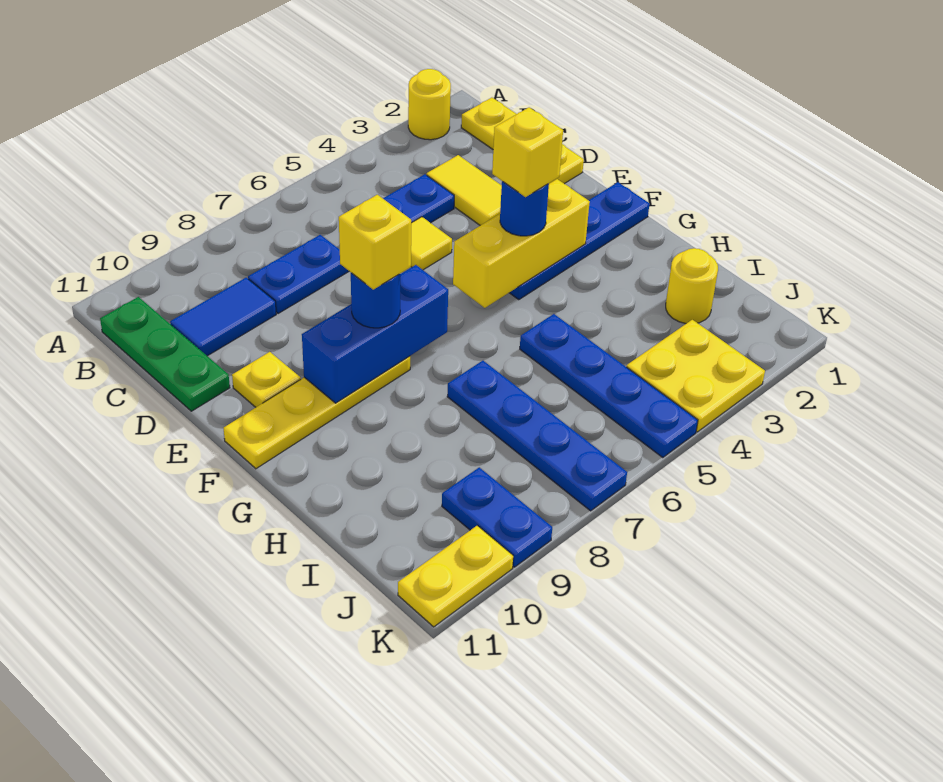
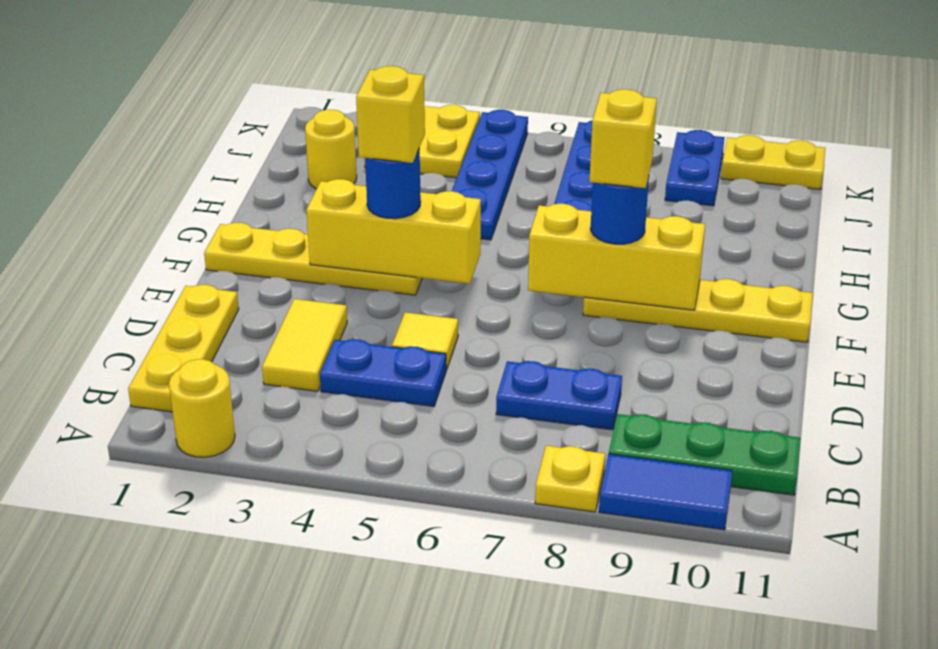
green 1x3 plate [100,297,230,411] -> green 1x3 plate turned to [609,414,801,495]
blue 1x2 tile [170,278,276,356] -> blue 1x2 tile moved to [599,454,732,530]
yellow 1x1 plate [232,352,301,407] -> yellow 1x1 plate moved to [535,446,605,512]
blue 1x4 plate [509,182,649,299] -> yellow 1x4 plate [204,223,422,295]
blue 1x3 brick [302,265,448,403] -> yellow 1x3 brick [528,204,705,310]

